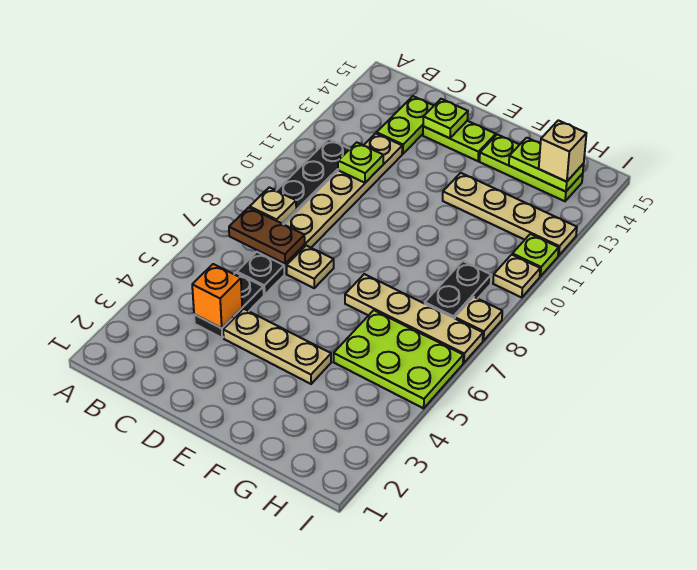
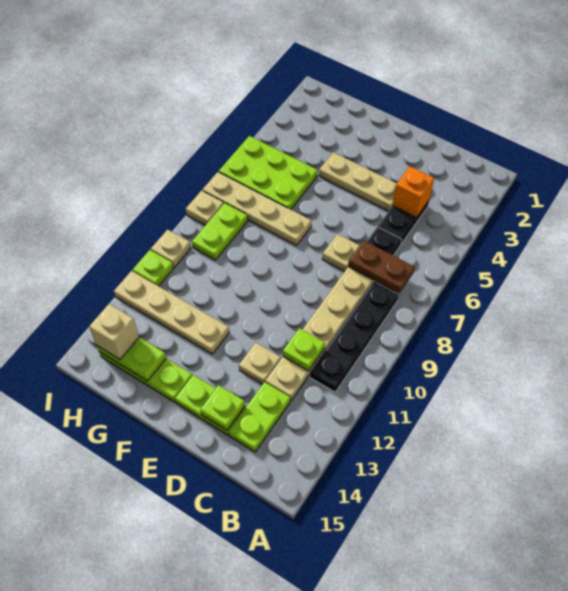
tan 1x1 plate [250,187,296,224] -> tan 1x1 plate moved to [239,343,281,384]
black 1x2 plate [425,261,491,318] -> lime 1x2 plate [192,203,248,260]

